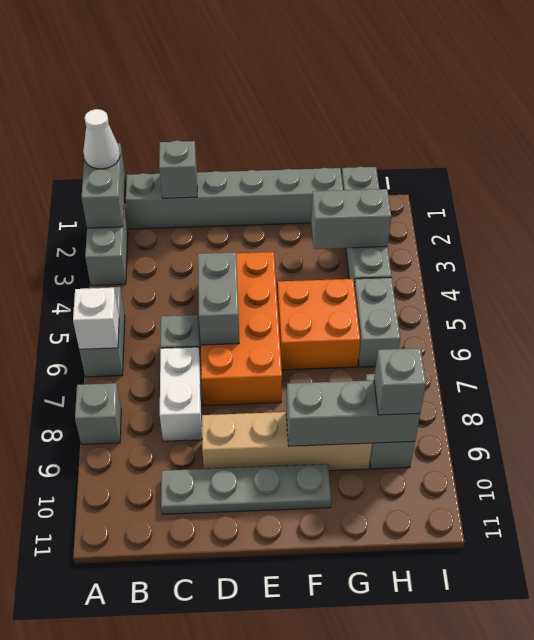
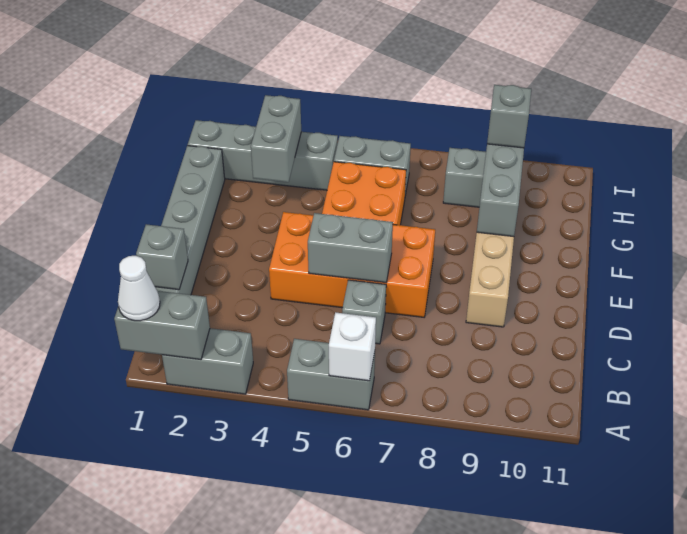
grey 1x1 brick [75,383,121,444] -> none
white 1x2 brick [160,347,202,441] -> none
grey 1x4 plate [161,464,331,514] -> none

